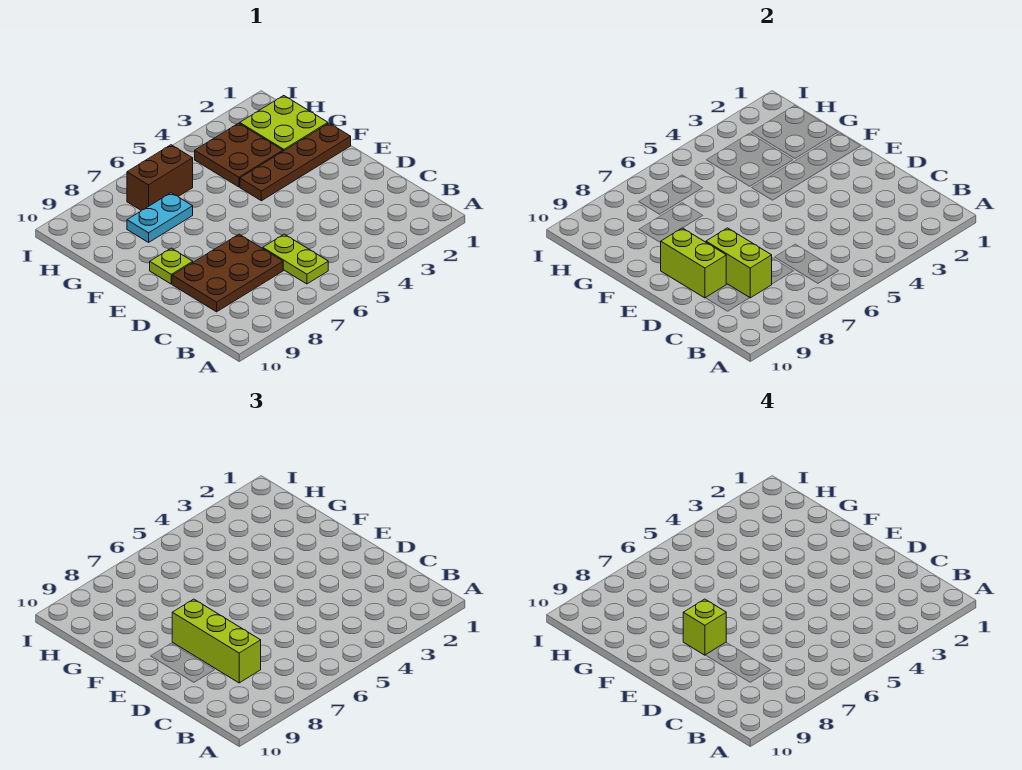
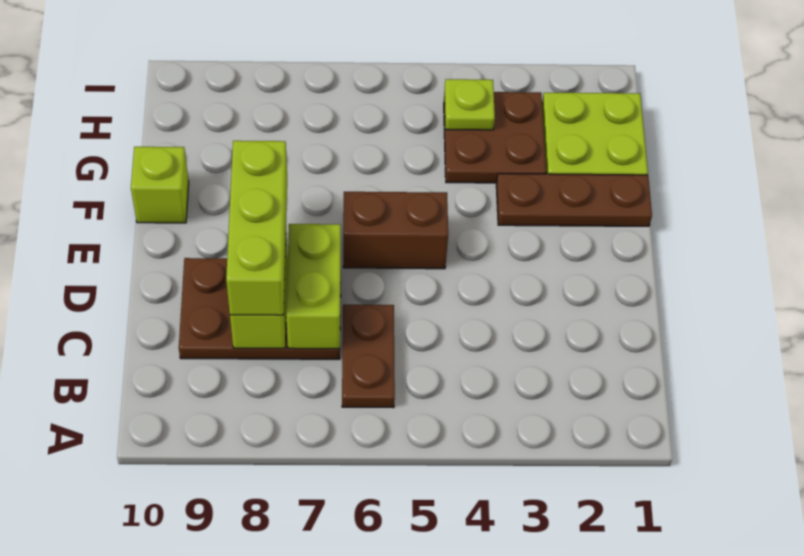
lime 1x2 plate [263,234,328,284] -> brown 1x2 plate [342,305,395,408]
lime 1x2 brick [661,228,726,298] -> lime 1x2 brick moved to [286,224,341,349]
lime 1x1 brick [683,599,726,655] -> lime 1x1 brick moved to [131,147,189,223]
lime 1x1 plate [150,248,193,284] -> lime 1x1 plate moved to [444,79,495,130]
brown 1x4 plate [240,123,351,201] -> brown 1x3 plate [496,174,652,226]
cyan 1x2 plate [127,193,193,242] -> none
brown 1x2 brick [127,145,193,210] -> brown 1x2 brick moved to [343,192,448,269]

